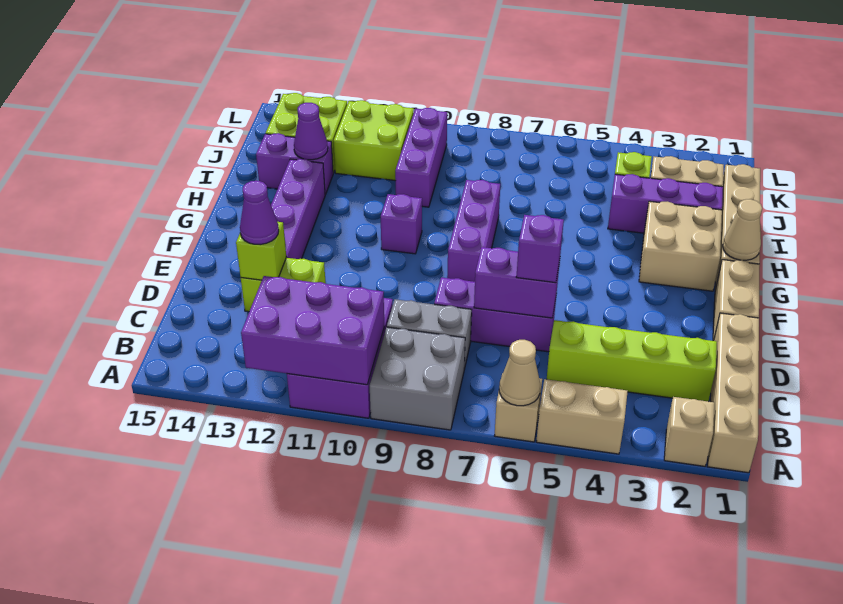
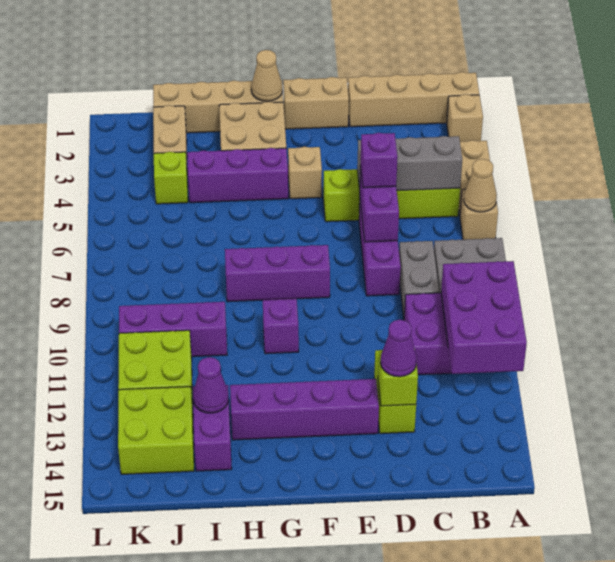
none -> grey 1x3 brick [357,136,462,191]
lime 1x4 brick [547,320,717,401] -> lime 1x4 brick turned to [323,169,460,222]
none -> tan 1x1 brick [288,147,322,199]
purple 1x3 brick [608,174,723,233] -> purple 1x3 brick turned to [187,148,288,203]

